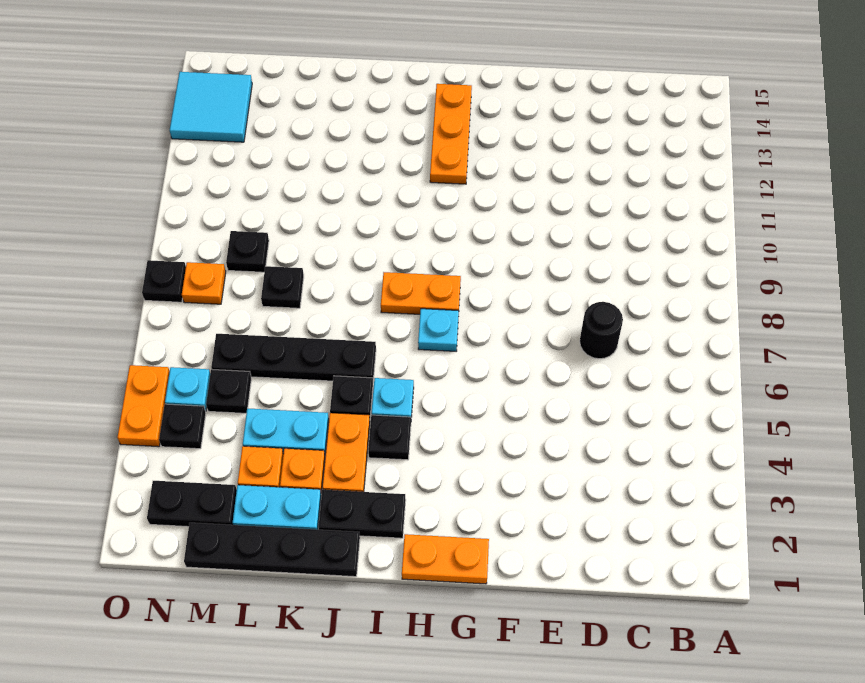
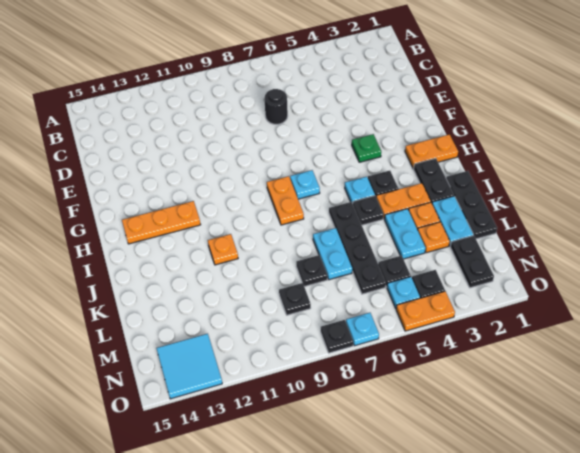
orange 1x2 plate [402,534,489,584] -> orange 1x2 plate turned to [405,134,458,168]
none -> green 1x1 plate [352,134,381,162]
black 1x4 plate [184,523,360,577] -> black 1x3 plate [446,171,497,239]
none -> cyan 1x2 plate [313,228,352,280]
orange 1x1 plate [182,262,226,304] -> orange 1x1 plate moved to [208,234,238,265]
none -> cyan 1x1 plate [346,313,379,346]

